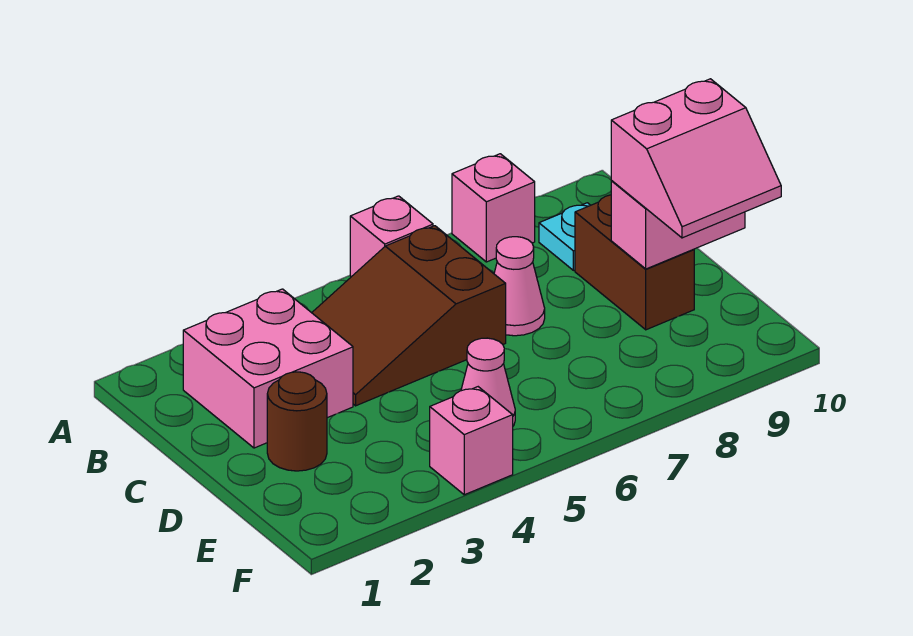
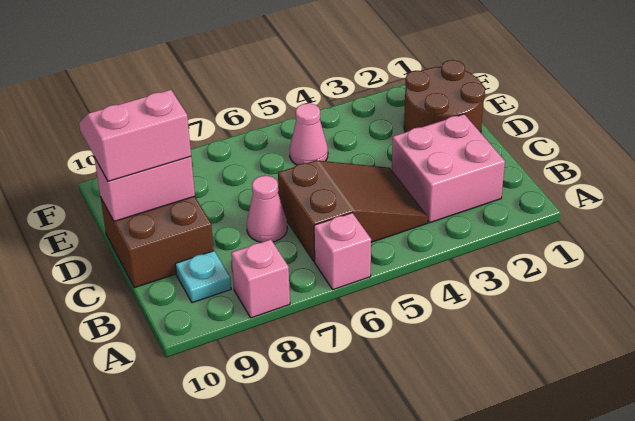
brown 1x2 brick [575,195,694,330] -> brown 2x2 brick [101,196,214,288]
brown 1x1 round brick [267,372,327,471] -> brown 2x2 round brick [404,60,485,133]
pink 1x1 brick [430,387,513,495] -> none

